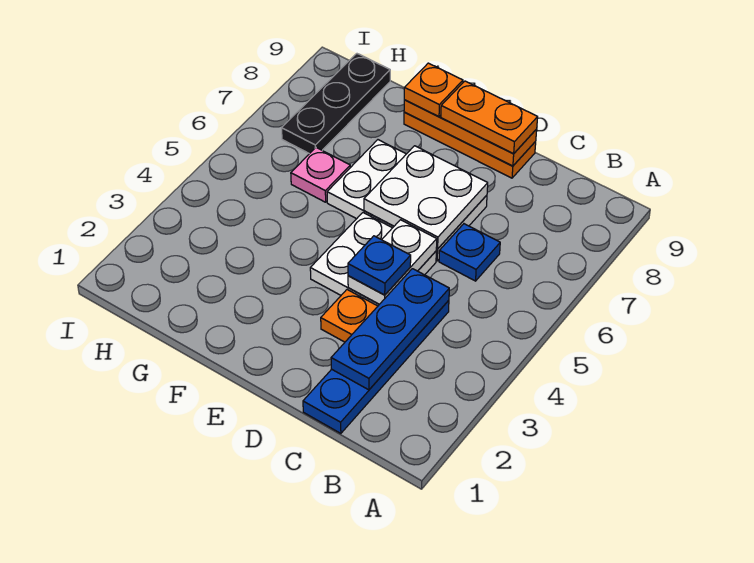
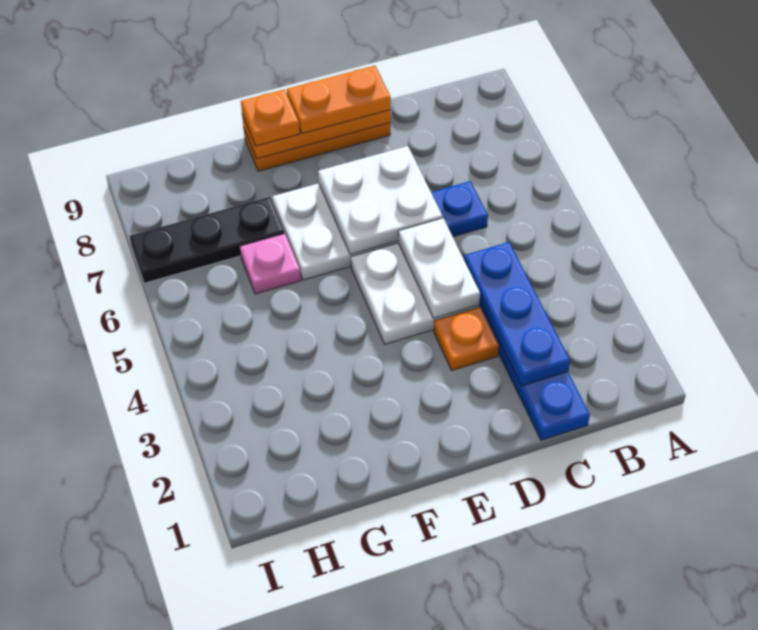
blue 1x1 plate [348,236,411,295] -> none
black 1x3 plate [282,54,390,154] -> black 1x3 plate turned to [129,197,284,283]

